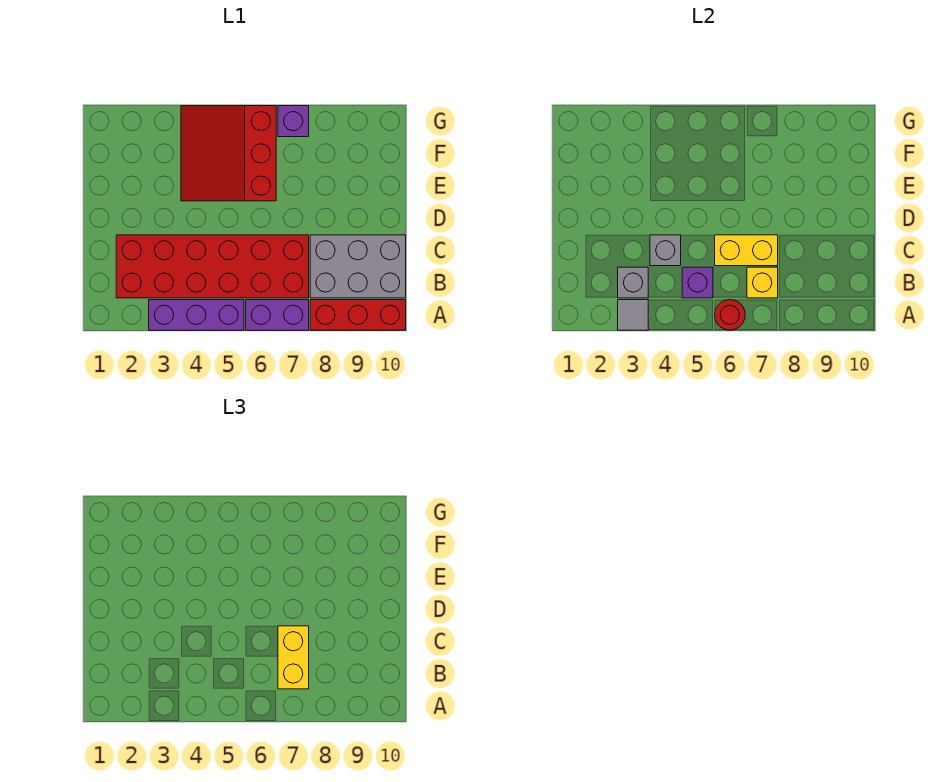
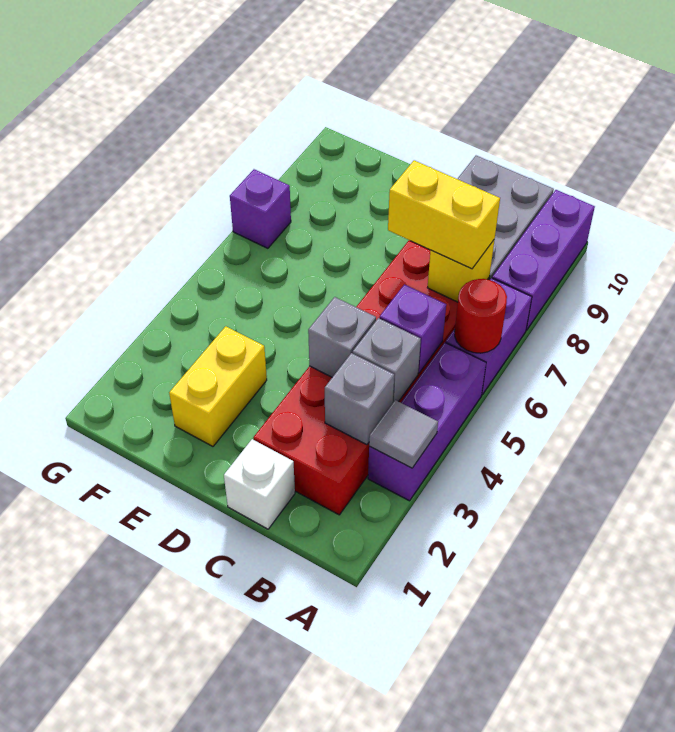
red 1x3 brick [310,300,406,330] -> purple 1x3 brick [492,190,595,330]
none -> grey 1x1 brick [353,318,421,402]
none -> white 1x1 brick [224,439,295,529]
yellow 1x2 brick [715,235,778,266] -> yellow 1x2 brick moved to [169,326,267,446]
red 3x3 slope [181,106,276,201] -> none

